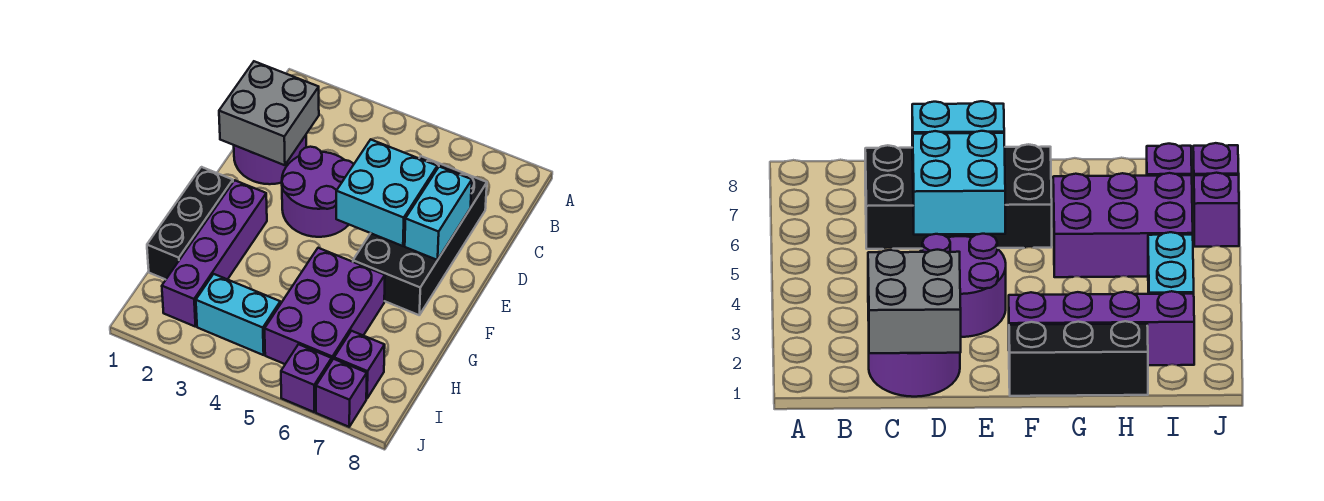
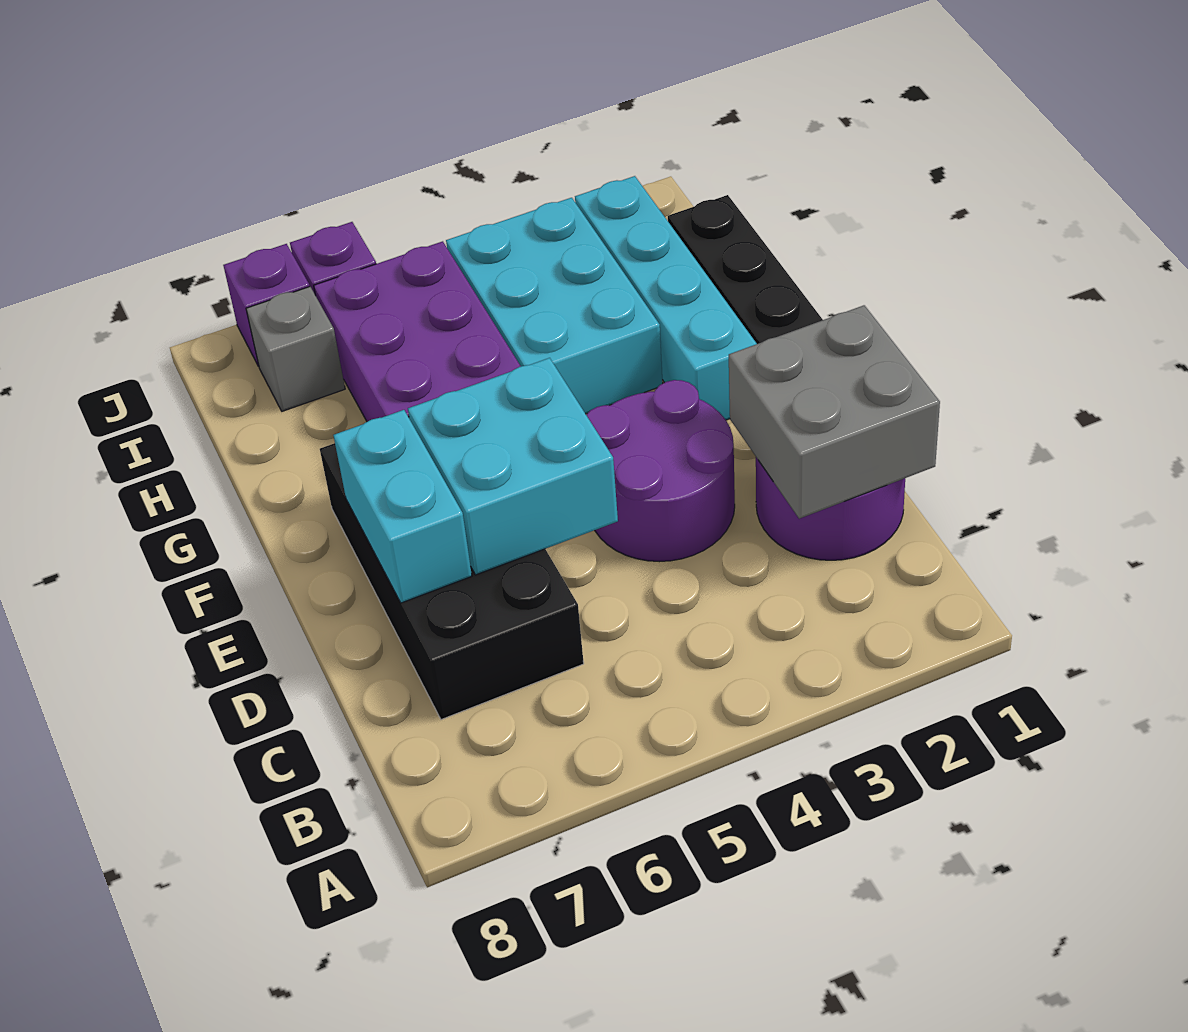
purple 1x4 brick [162,180,267,327] -> cyan 1x4 brick [575,176,757,420]
cyan 1x2 brick [196,274,280,355] -> cyan 2x3 brick [446,198,663,414]
purple 1x1 brick [334,331,385,398] -> grey 1x1 brick [246,287,345,411]

